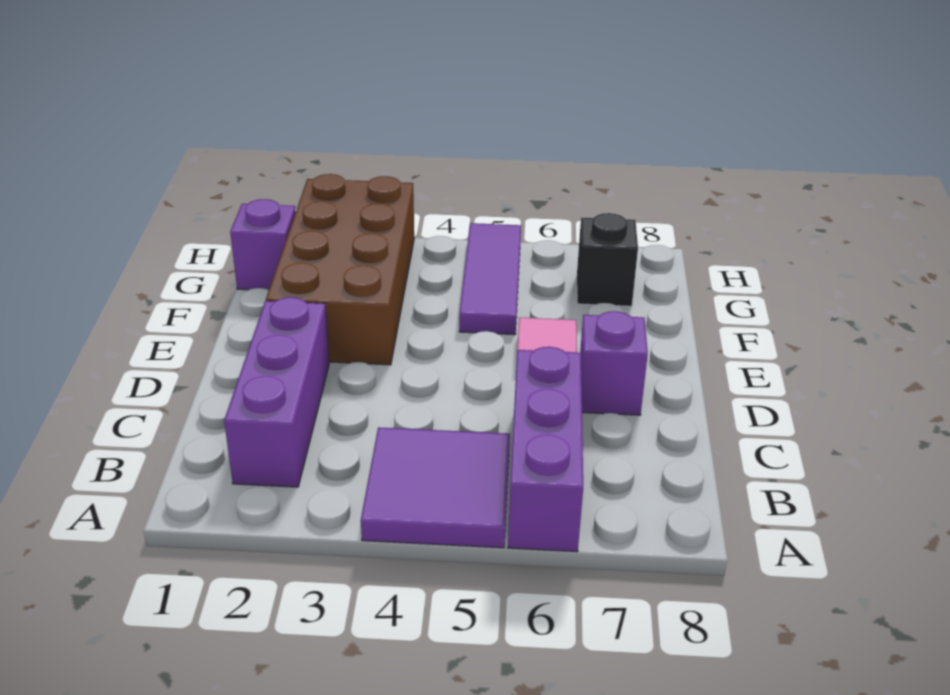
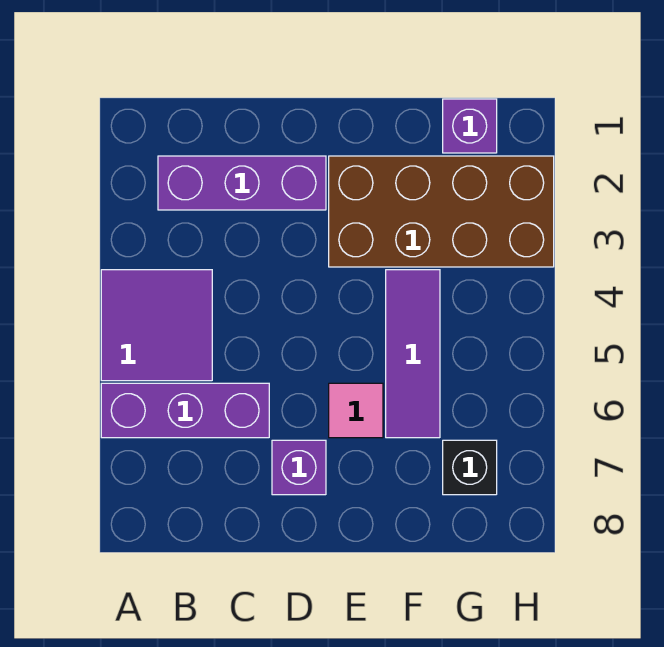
purple 1x3 tile [459,223,521,335] -> purple 1x3 tile turned to [386,270,440,438]

